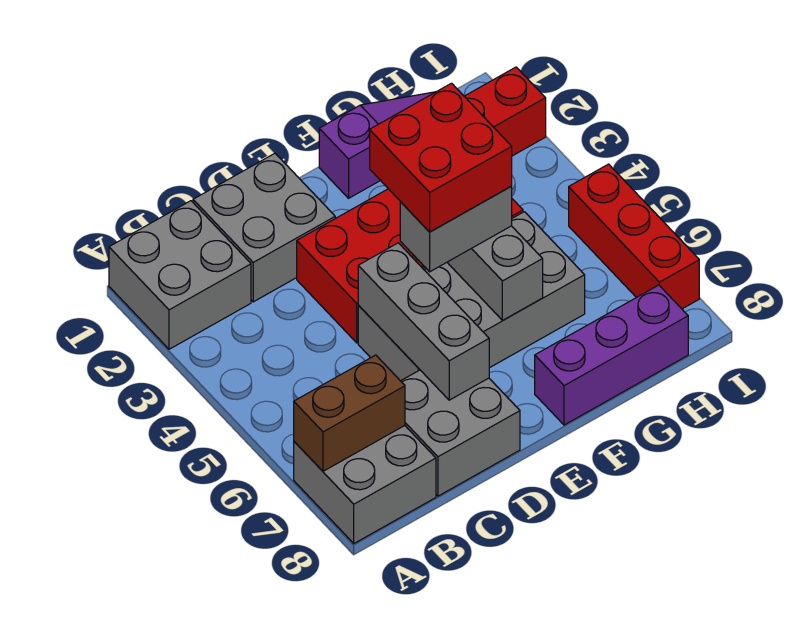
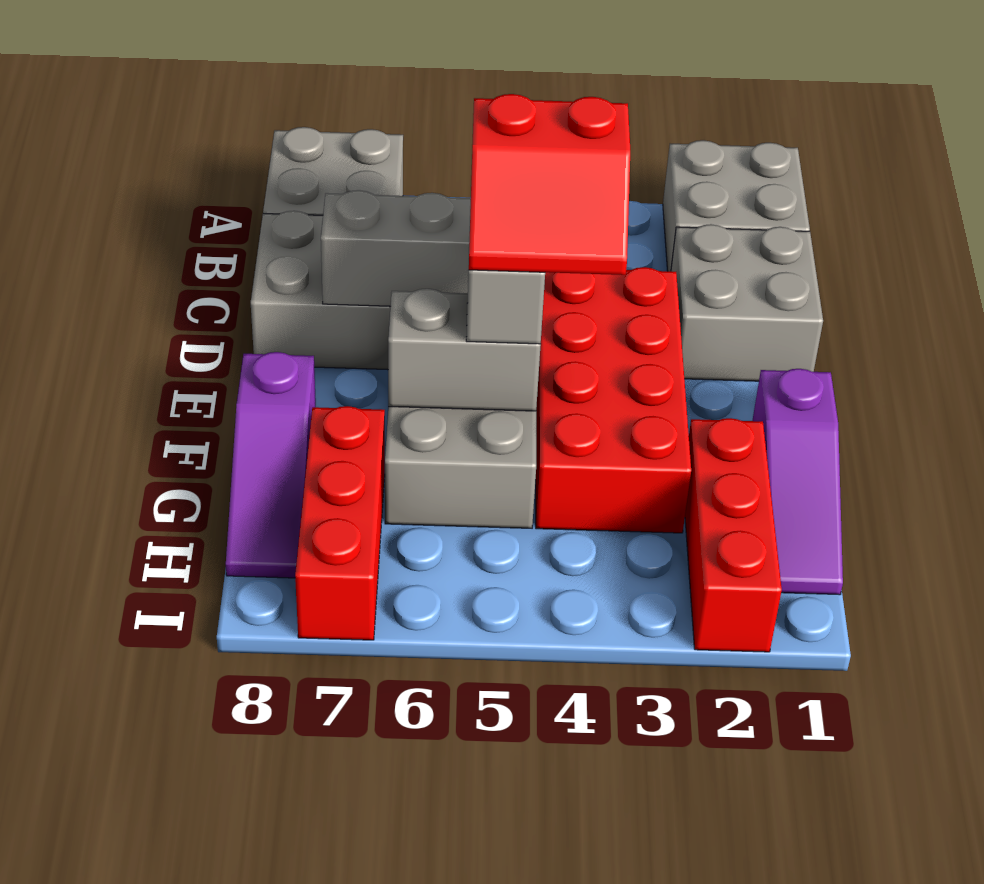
brown 1x2 brick [294,355,405,471] -> none
red 2x2 brick [370,83,512,232] -> red 2x2 slope [469,94,630,275]
purple 1x3 brick [535,285,688,425] -> purple 1x3 slope [226,352,316,578]
red 1x3 brick [569,164,699,309] -> red 1x3 brick turned to [295,406,385,640]

